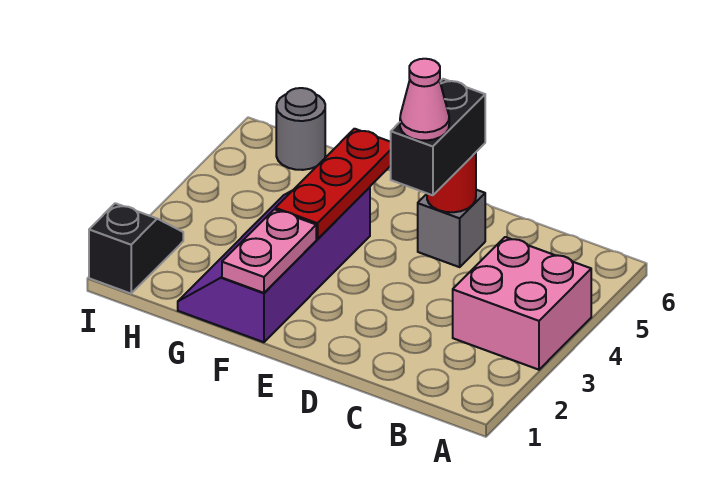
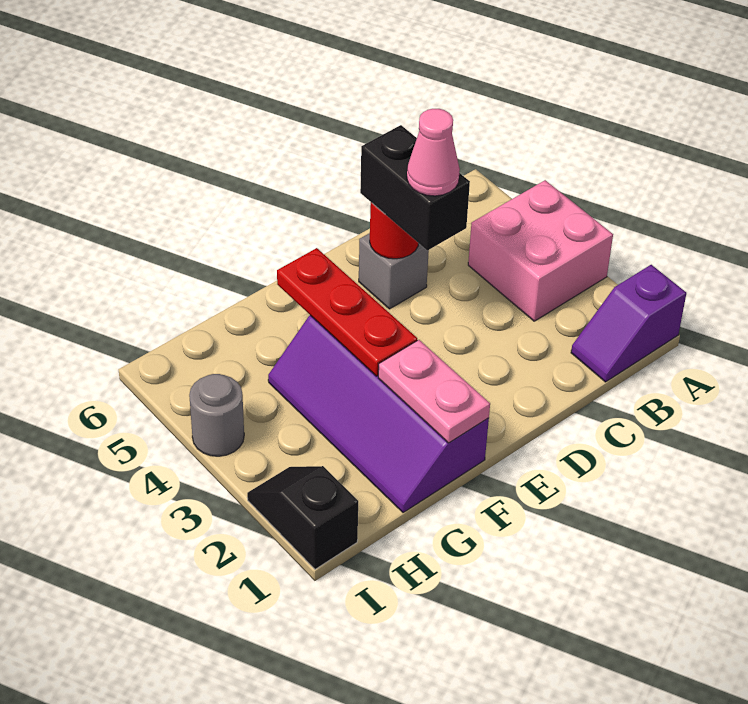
none -> purple 1x2 slope [571,265,686,382]
grey 1x1 round brick [276,88,325,170] -> grey 1x1 round brick moved to [189,374,244,456]

